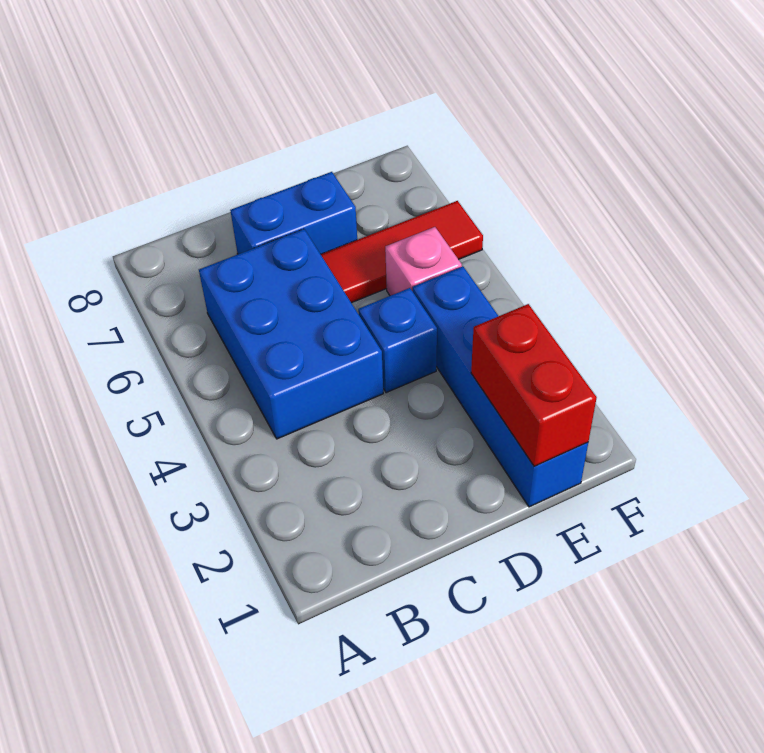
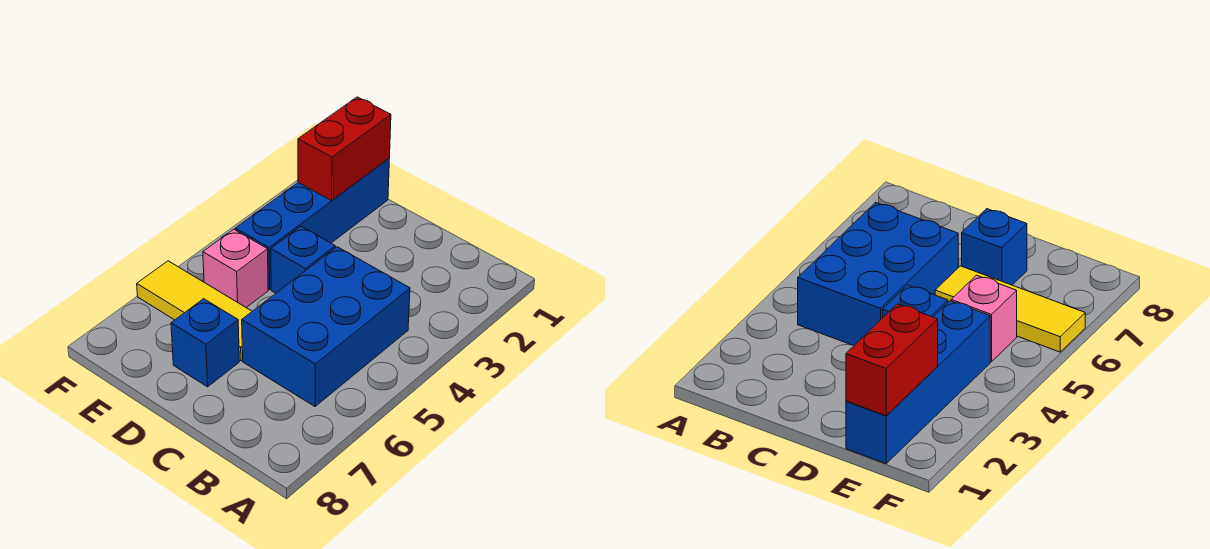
blue 1x2 brick [230,172,357,254] -> blue 1x1 brick [171,299,239,387]
red 1x3 tile [321,201,483,303] -> yellow 1x3 tile [137,261,252,361]

